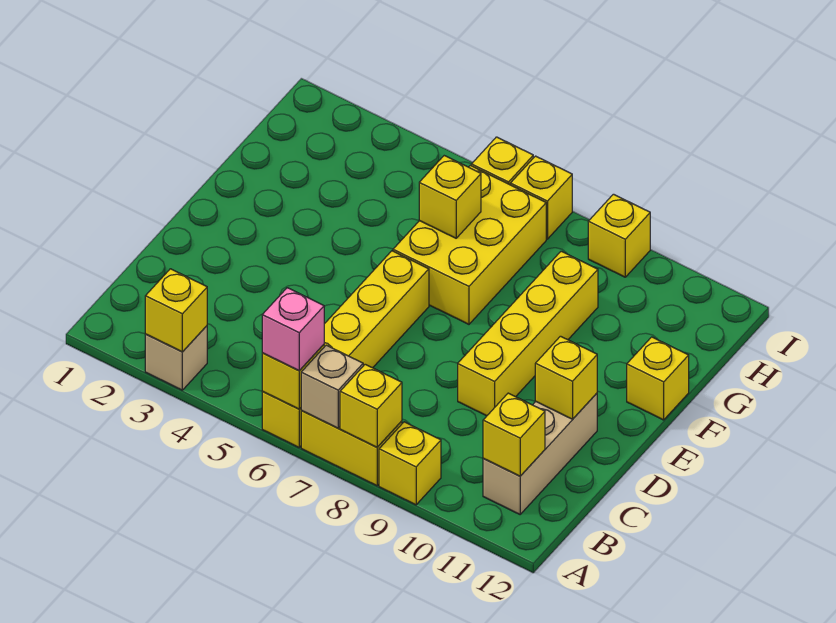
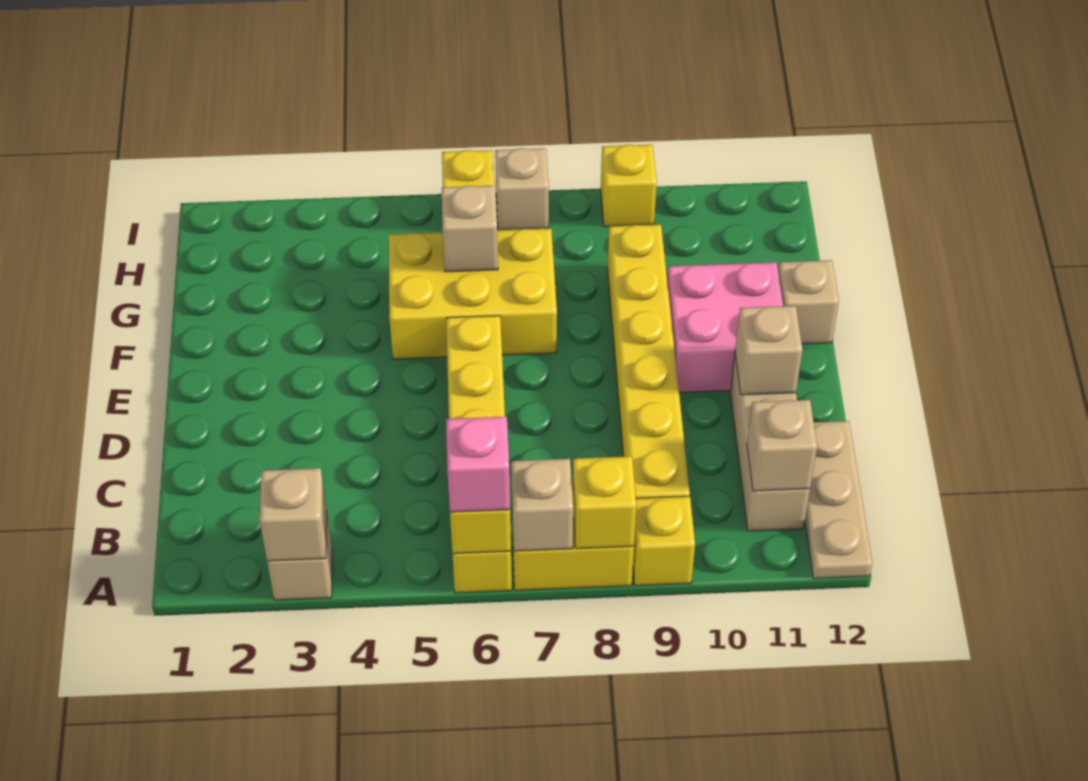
yellow 1x1 brick [145,269,207,352] -> tan 1x1 brick [260,468,327,561]
none -> tan 1x3 plate [805,421,872,579]
yellow 1x1 brick [483,393,545,476] -> tan 1x1 brick [747,400,817,491]
yellow 1x4 brick [458,251,598,416] -> yellow 1x6 brick [607,225,690,498]
yellow 1x1 brick [535,336,597,419] -> tan 1x1 brick [735,306,802,395]
none -> pink 2x2 brick [667,262,783,393]
yellow 2x3 brick [393,165,546,324] -> yellow 2x3 brick turned to [389,228,557,359]
yellow 1x1 brick [627,337,689,420] -> tan 1x1 brick [778,260,839,344]
yellow 1x1 brick [419,156,481,238] -> tan 1x1 brick [442,185,498,272]
yellow 1x1 brick [510,156,572,239] -> tan 1x1 brick [495,148,549,230]

